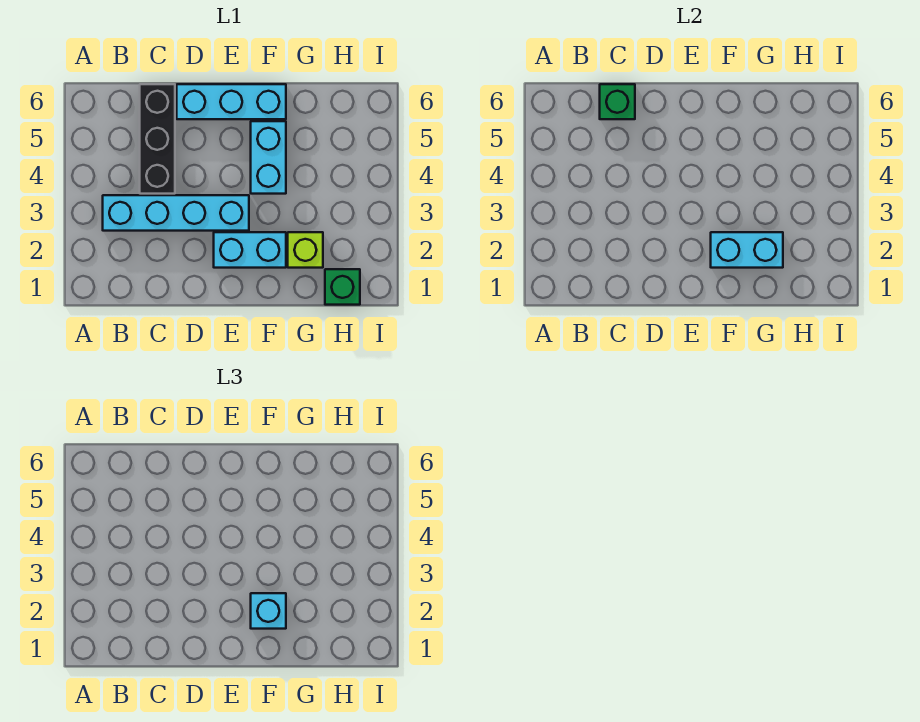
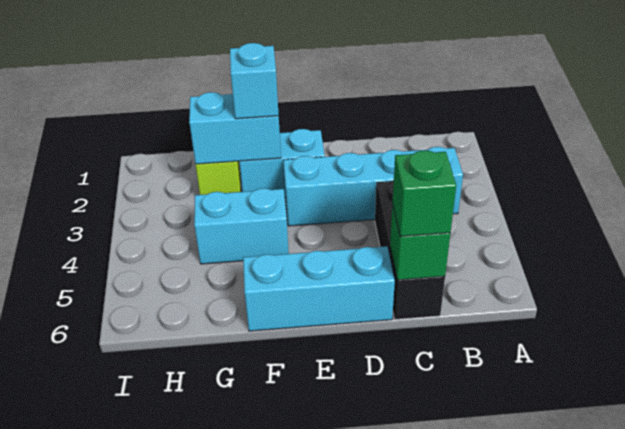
cyan 1x2 brick [251,121,286,194] -> cyan 1x2 brick turned to [194,188,289,264]
green 1x1 brick [325,269,360,305] -> green 1x1 brick moved to [392,150,456,237]

